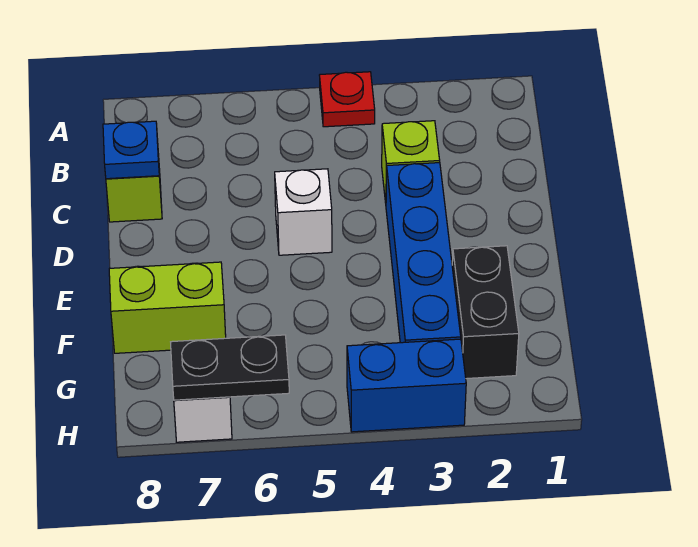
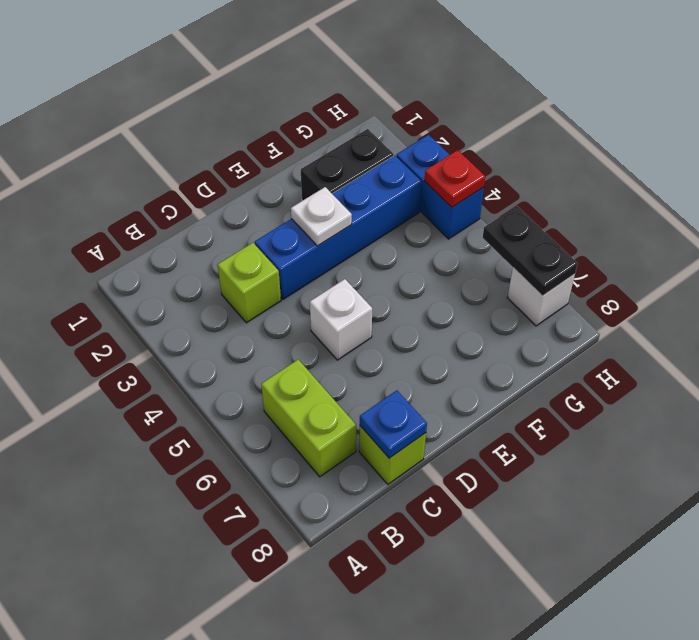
red 1x1 plate [319,72,375,127] -> red 1x1 plate moved to [425,150,485,207]
none -> white 1x1 plate [291,187,352,246]
lime 1x2 brick [109,262,226,353] -> lime 1x2 brick moved to [261,359,356,477]

